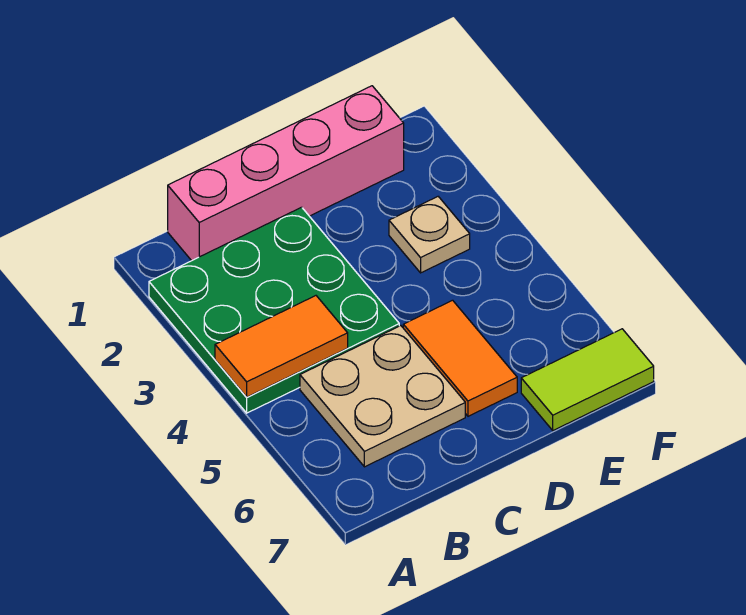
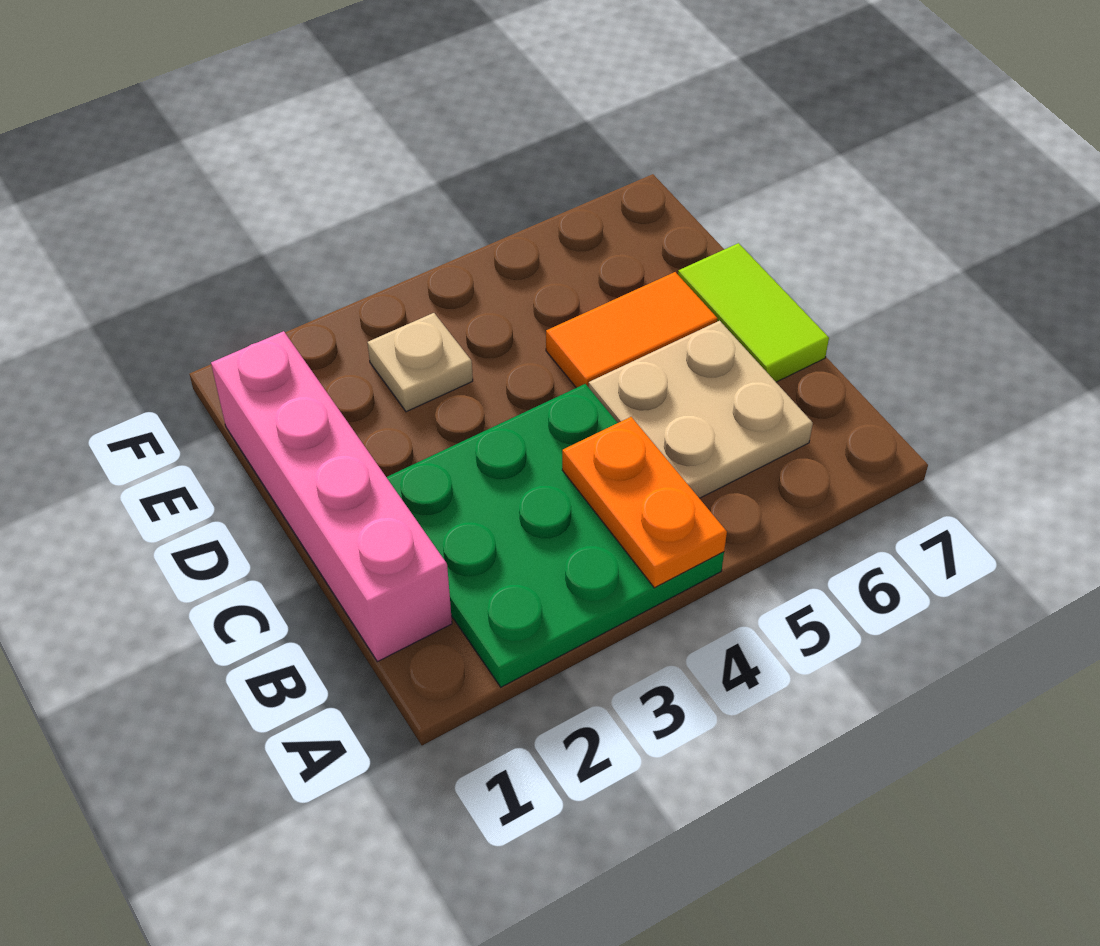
orange 1x2 tile [215,296,348,397] -> orange 1x2 plate [562,417,727,588]
lime 1x2 tile [521,329,654,430] -> lime 1x2 tile moved to [678,243,829,382]

